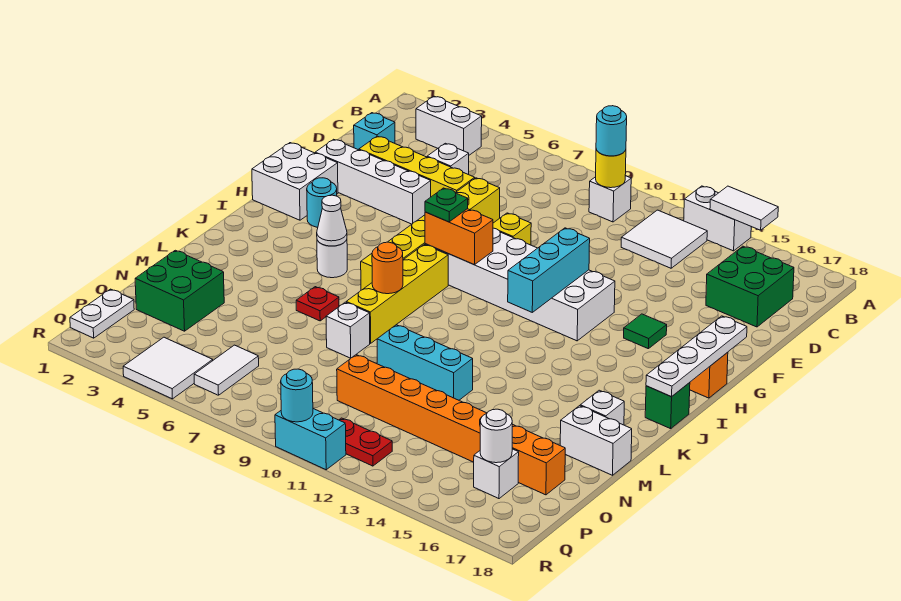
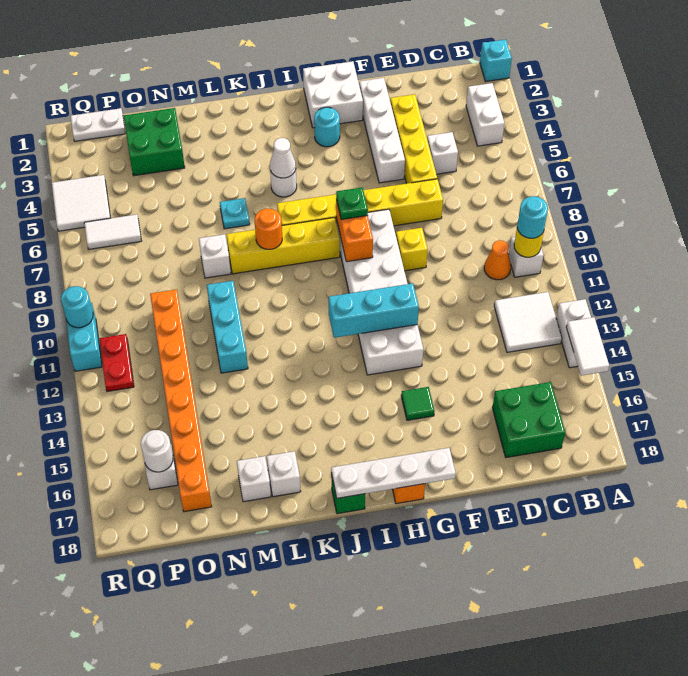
none -> orange 1x1 cone [484,240,511,280]
cyan 1x1 brick [354,113,395,150] -> cyan 1x1 brick moved to [480,39,512,82]
red 1x1 plate [296,287,339,321] -> cyan 1x1 plate [220,198,250,229]
white 1x2 brick [560,406,632,475] -> white 1x1 brick [237,456,271,502]

